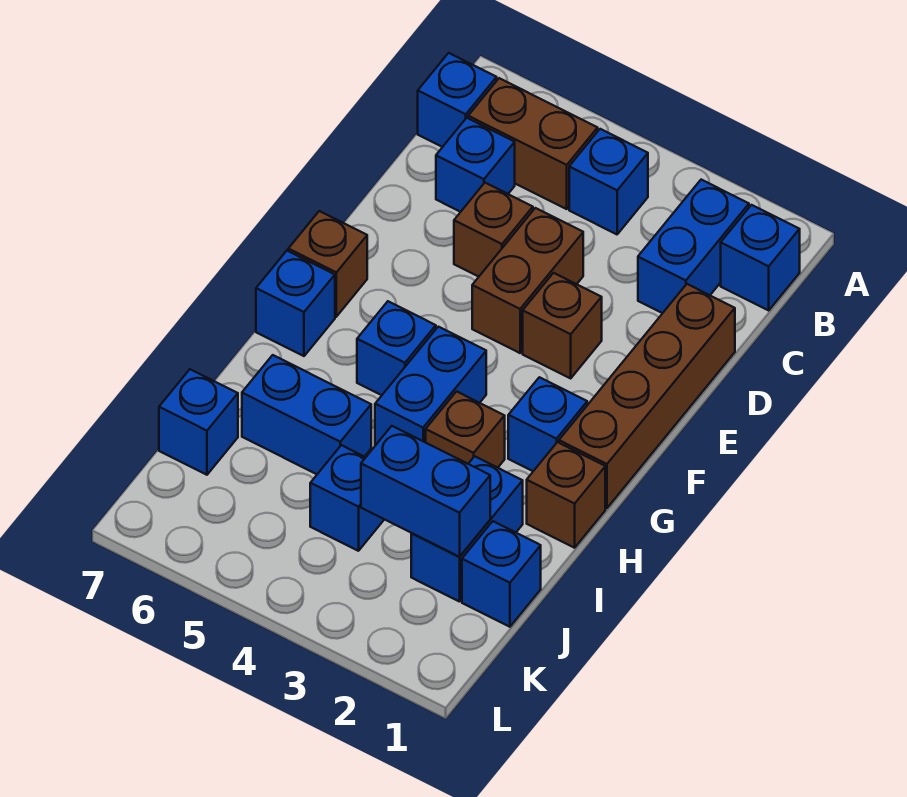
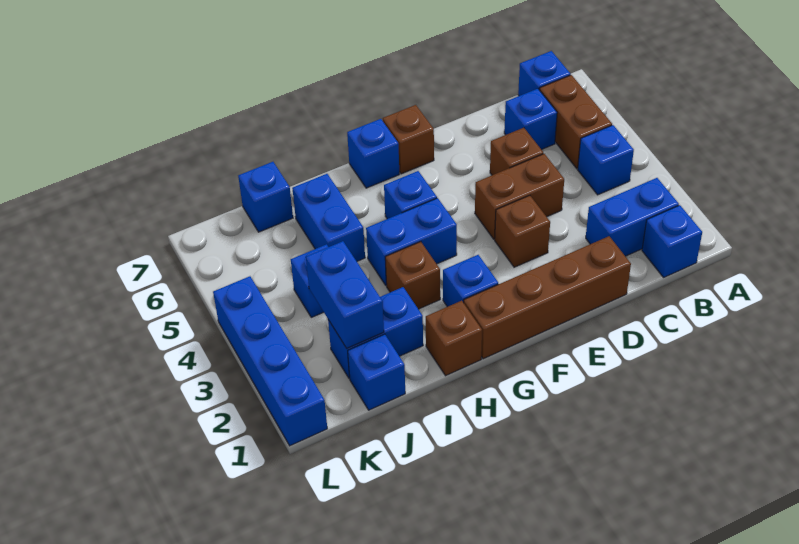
none -> blue 1x4 brick [213,276,327,446]

